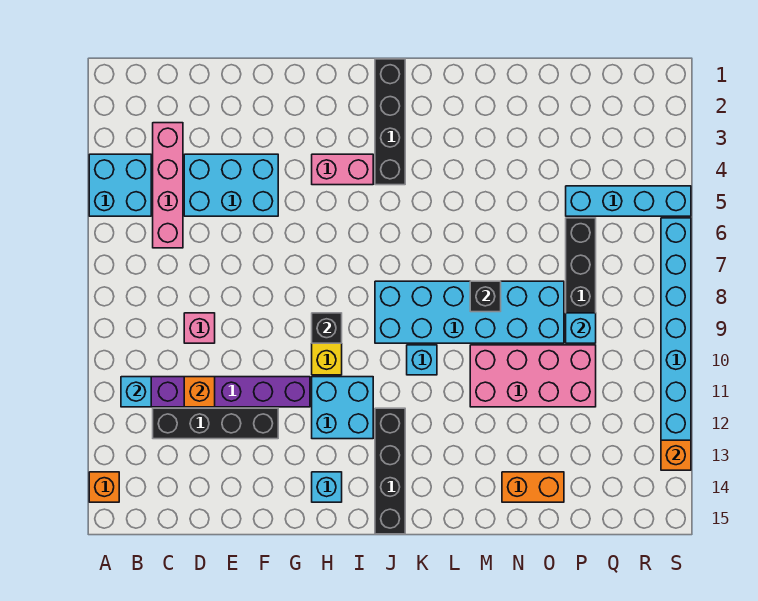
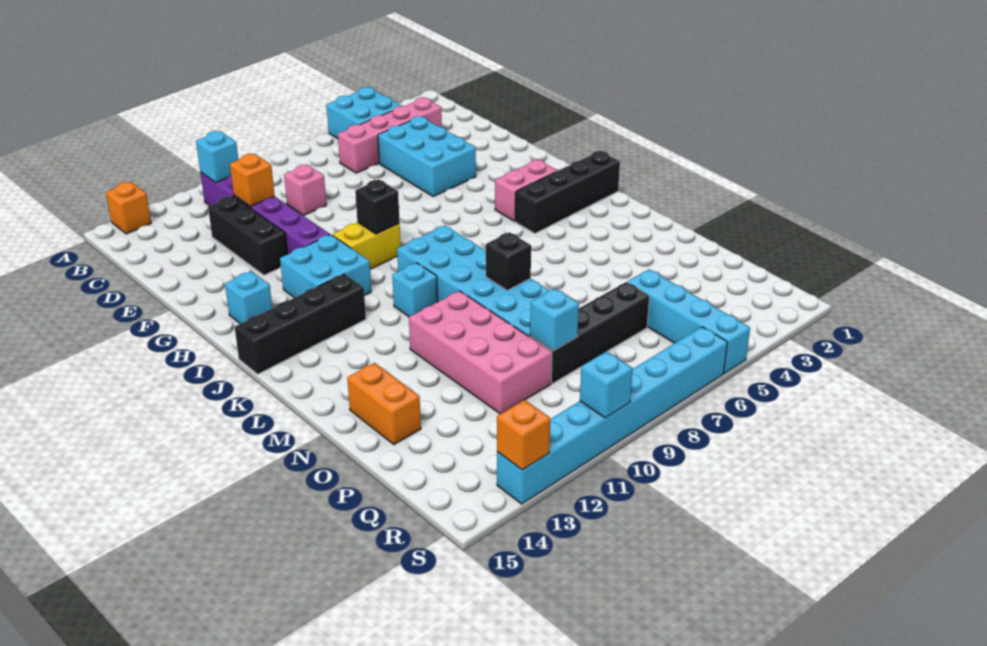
black 1x4 brick [153,408,278,439] -> black 1x3 brick [208,196,288,275]
pink 1x2 brick [312,154,373,185] -> pink 1x2 brick turned to [495,160,557,221]
none -> cyan 1x1 brick [580,351,633,418]

